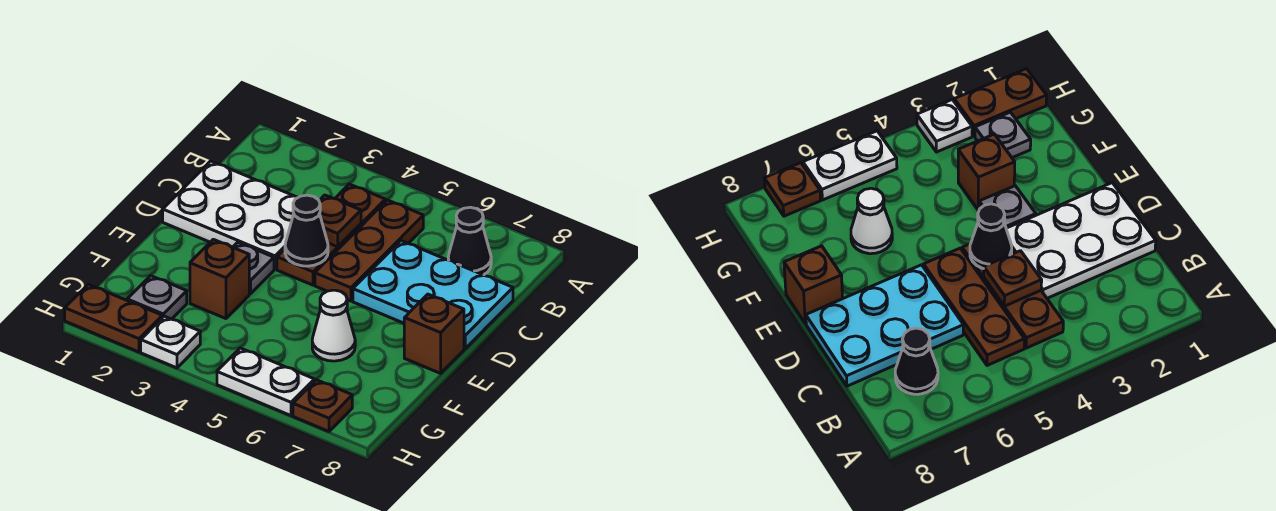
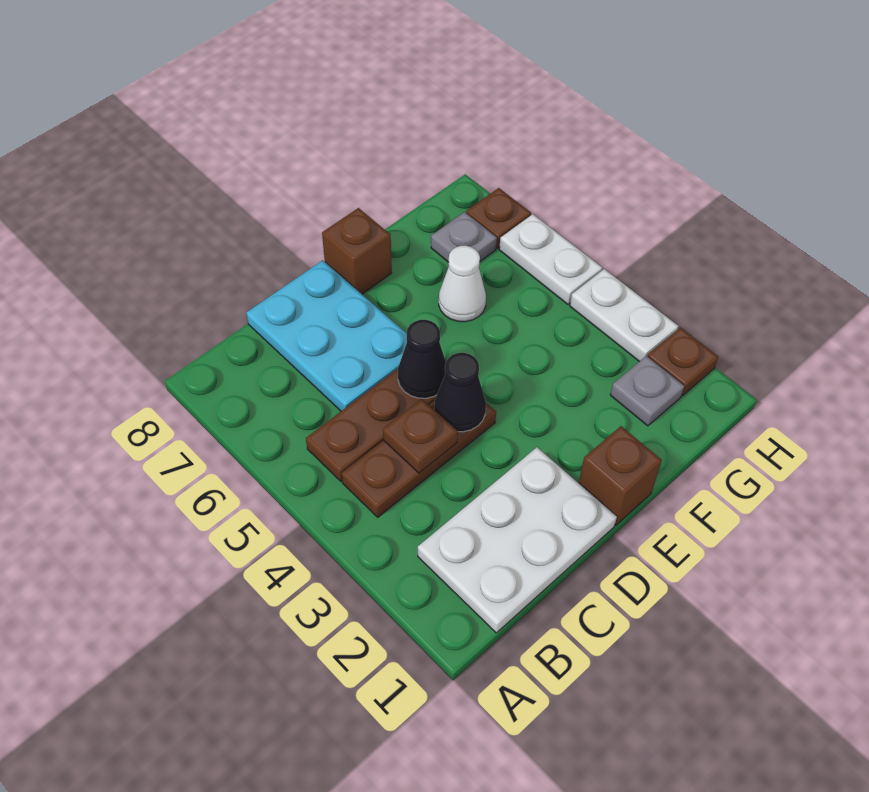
black 1x1 cone [448,207,491,275] -> black 1x1 cone moved to [398,320,446,398]
white 2x3 plate [163,161,298,269] -> white 2x3 plate turned to [418,447,617,633]
grey 1x1 plate [233,242,274,294] -> grey 1x1 plate moved to [431,212,497,262]
brown 1x1 brick [190,239,249,319] -> brown 1x1 brick moved to [579,426,662,525]
brown 1x2 plate [65,284,162,352] -> brown 1x1 plate [648,328,718,396]
white 1x1 plate [141,316,200,368] -> white 1x2 plate [570,269,678,362]

